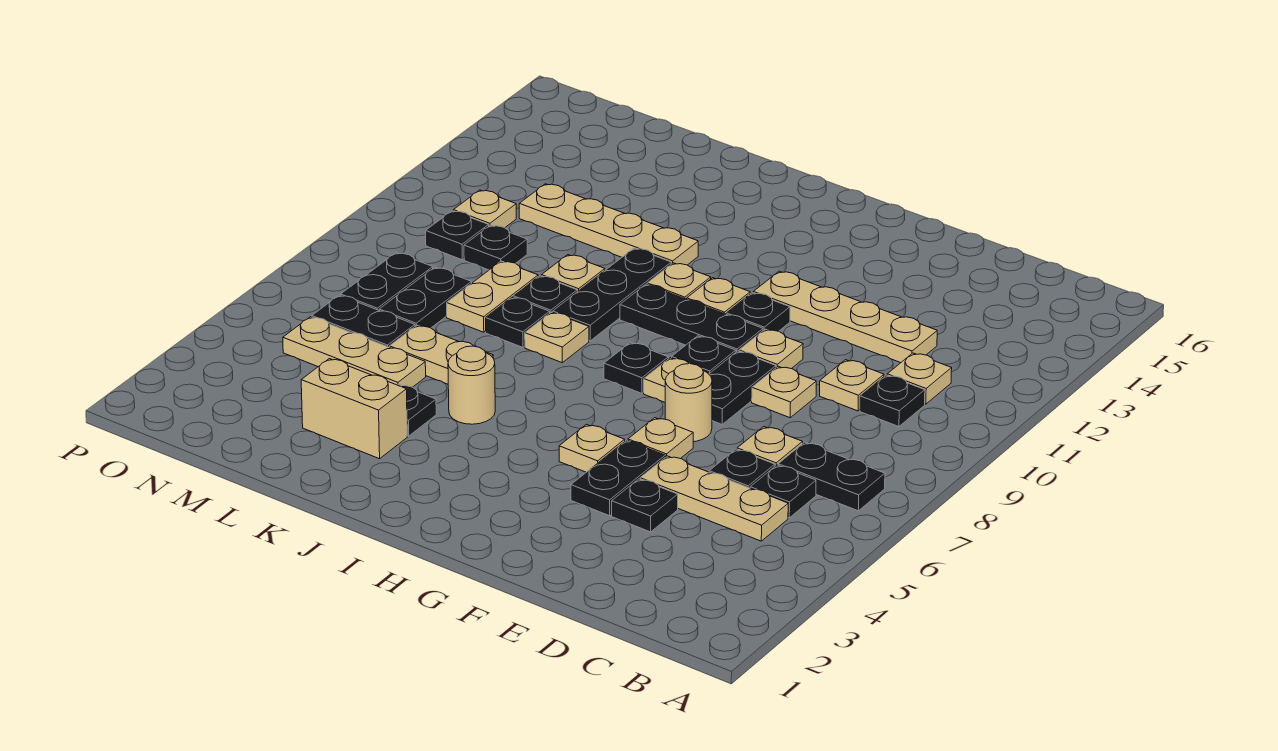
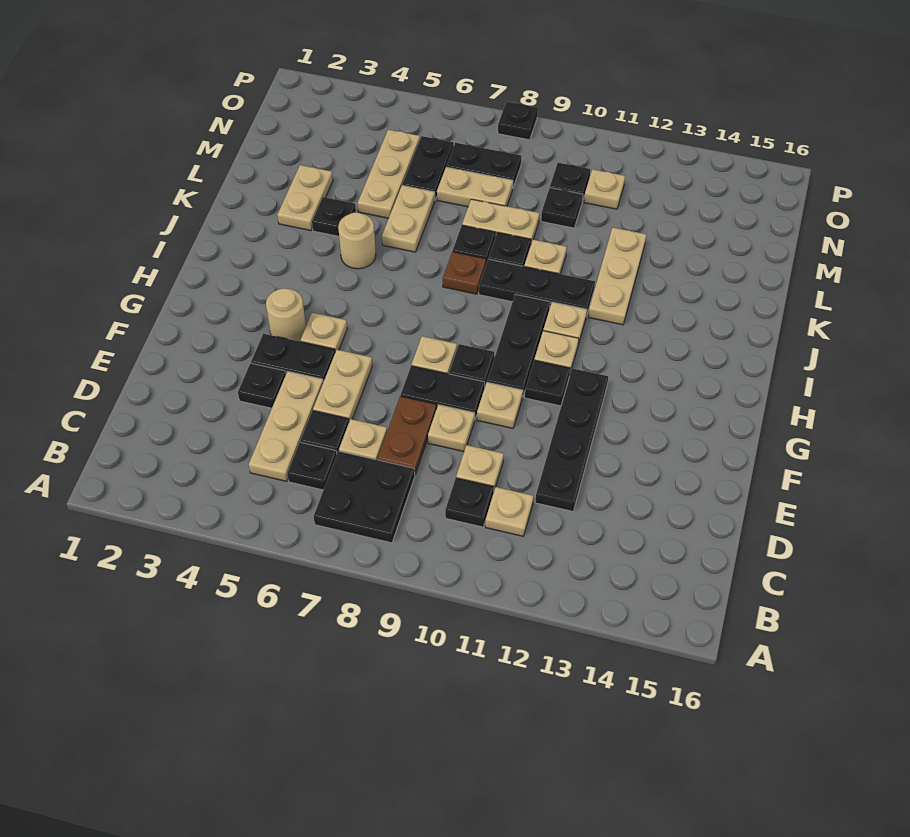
black 1x2 plate [778,442,885,511] -> black 2x2 plate [314,451,415,543]
none -> brown 1x2 plate [378,396,436,474]
tan 1x4 plate [753,271,937,363] -> black 1x4 plate [535,368,608,511]
tan 1x1 plate [628,418,693,459] -> tan 1x2 plate [313,350,372,421]
tan 1x1 round brick [665,364,712,442] -> tan 1x1 round brick moved to [266,288,306,341]
black 1x1 plate [604,342,668,393] -> black 1x1 plate moved to [498,102,538,140]
tan 1x1 plate [525,312,589,363] -> brown 1x1 plate [443,252,486,294]
tan 1x4 plate [519,184,698,265] -> tan 1x3 plate [588,228,646,325]
tan 1x2 brick [301,359,407,459] -> tan 1x2 plate [278,165,333,231]
black 1x2 plate [379,267,472,328] -> tan 1x2 plate [437,167,513,207]

